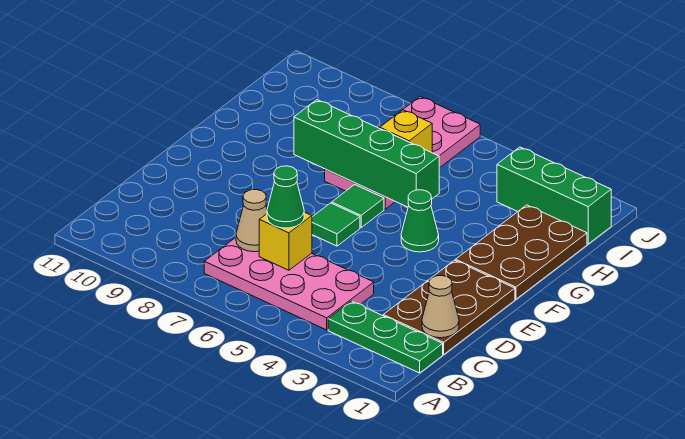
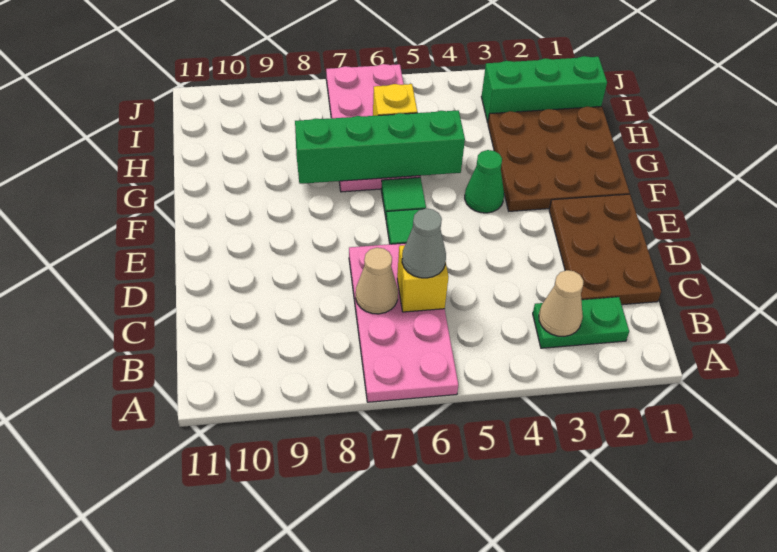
green 1x3 plate [328,301,443,373] -> green 1x2 plate [533,297,629,348]
pink 2x4 plate [204,237,374,330] -> pink 2x4 plate turned to [349,243,458,402]
tan 1x1 cone [422,276,459,338] -> tan 1x1 cone moved to [539,270,583,337]
green 1x1 cone [267,166,304,228] -> grey 1x1 cone [402,209,446,278]
brown 2x3 plate [456,205,587,299] -> brown 3x3 plate [488,106,630,211]

